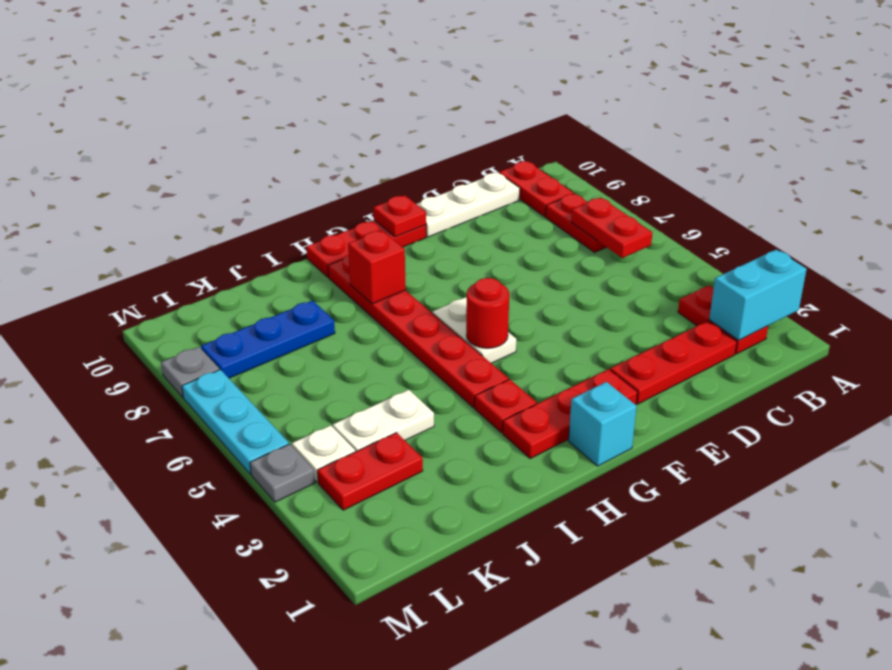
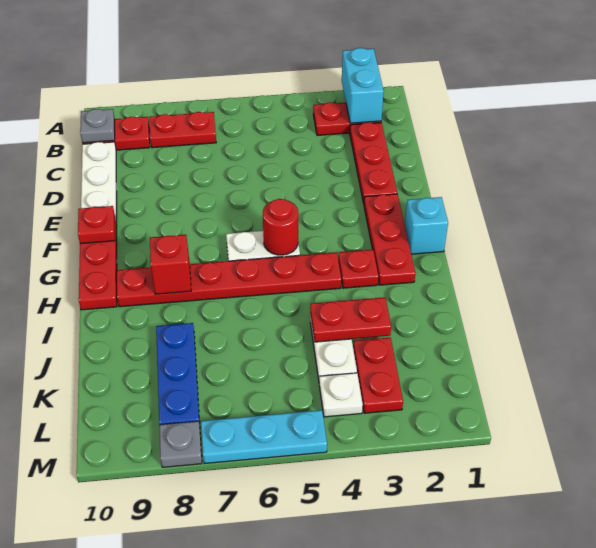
red 1x2 plate [571,198,652,258] -> red 1x2 plate moved to [310,297,391,342]
grey 1x1 plate [250,444,315,502] -> grey 1x1 plate moved to [80,109,115,143]

